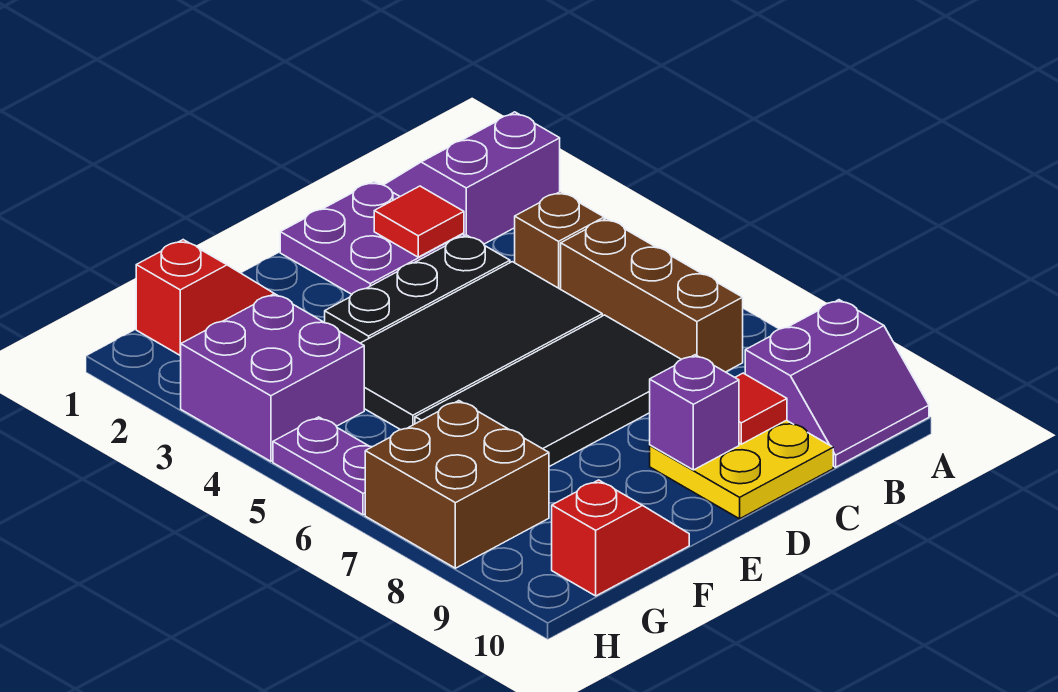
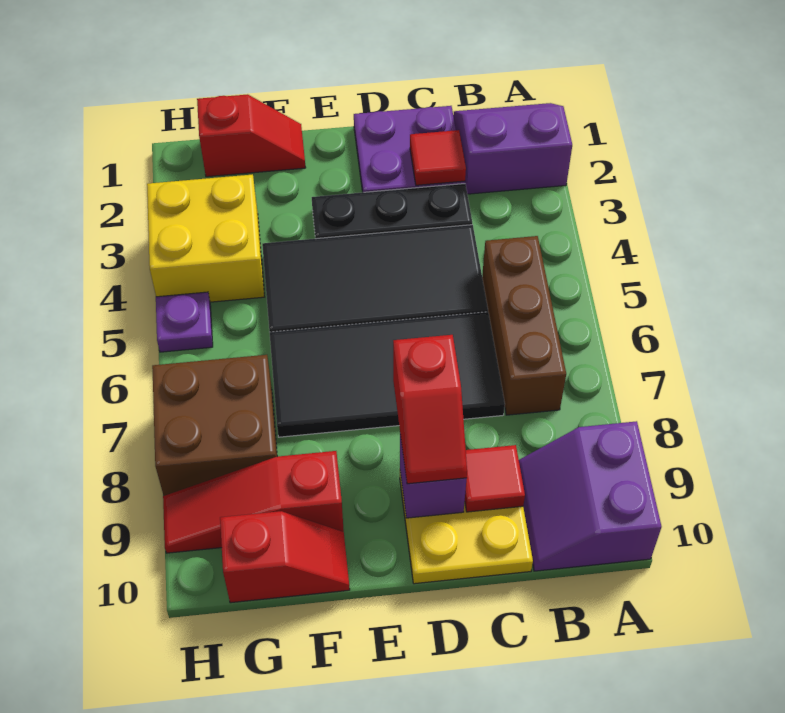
purple 2x2 slope [745,300,929,467] -> purple 2x2 slope turned to [519,421,662,571]
brown 1x1 brick [515,192,604,289] -> none
none -> red 1x2 slope [393,335,467,484]
none -> red 1x3 slope [163,451,344,553]
purple 2x2 brick [180,294,364,461] -> yellow 2x2 brick [147,174,264,302]
purple 1x2 plate [273,417,371,515] -> purple 1x1 plate [156,292,213,352]

